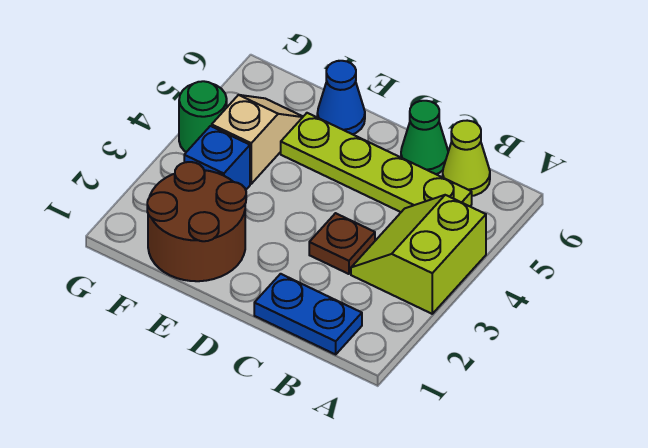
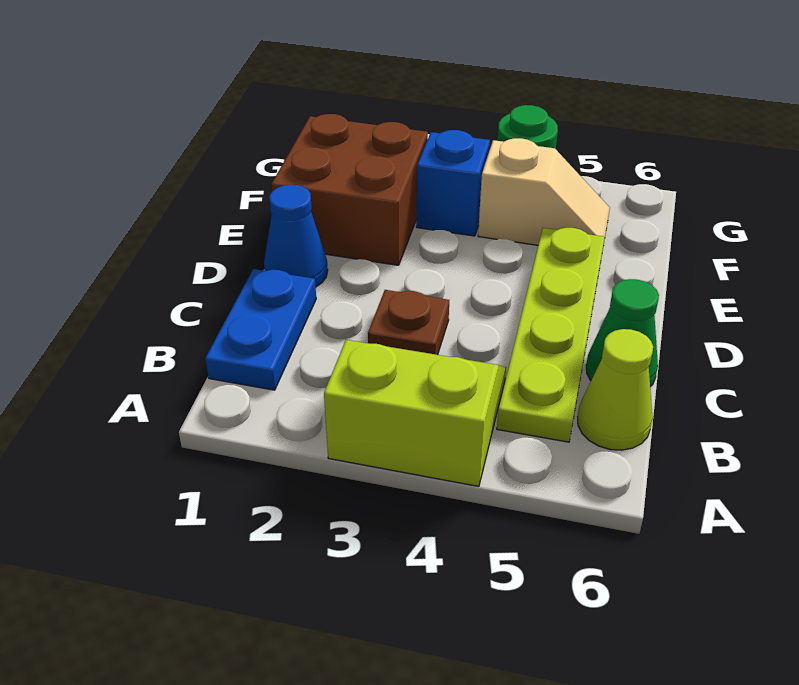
brown 2x2 round brick [147,162,246,281] -> brown 2x2 brick [271,114,428,265]
blue 1x1 cone [317,61,365,134] -> blue 1x1 cone moved to [264,185,328,287]

